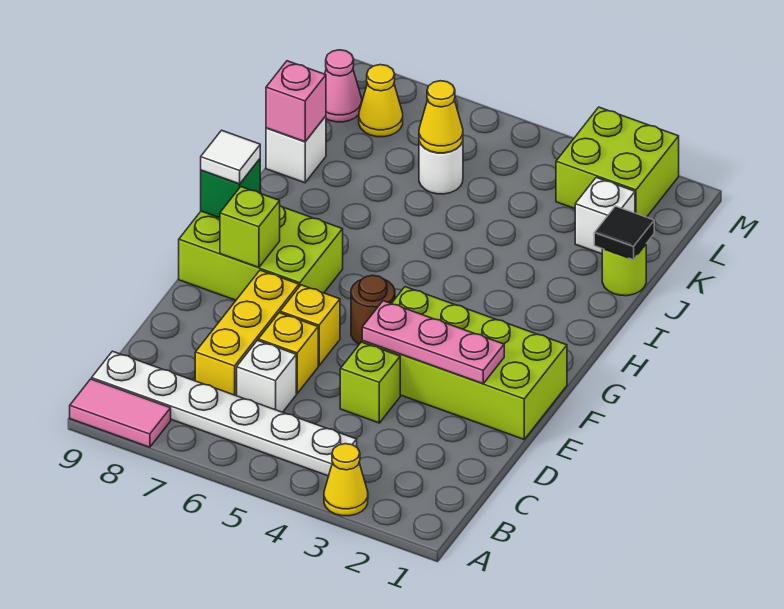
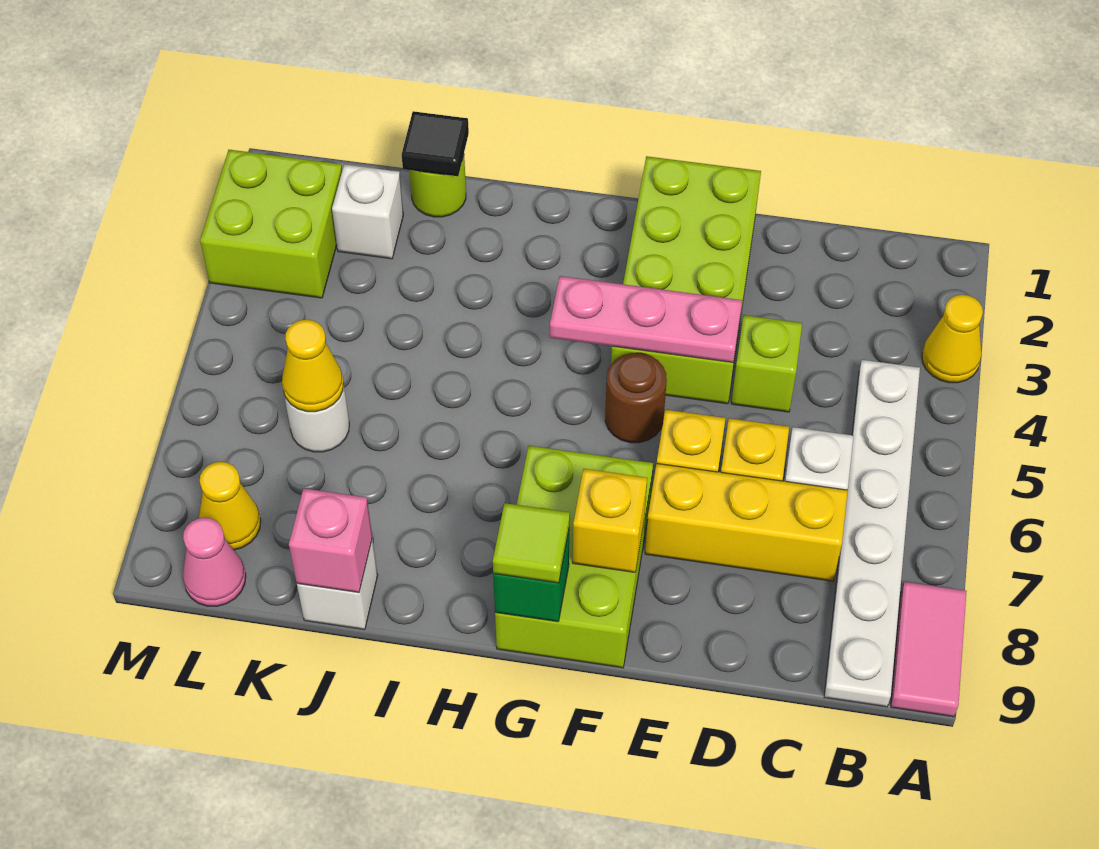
pink 1x3 plate [362,301,504,384] -> pink 1x3 plate turned to [550,276,742,363]
lime 1x1 brick [220,187,280,267] -> yellow 1x1 brick [573,469,647,572]
white 1x1 tile [201,130,260,184] -> lime 1x1 tile [493,503,570,583]

